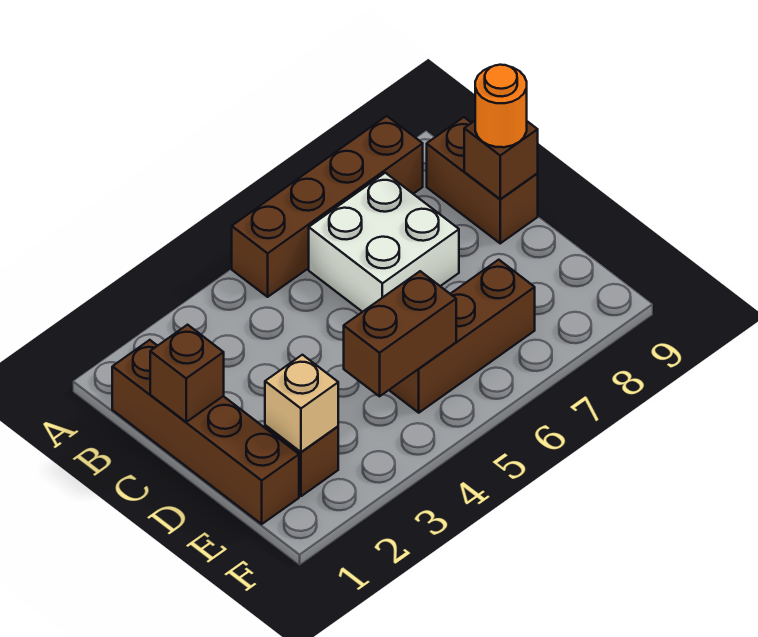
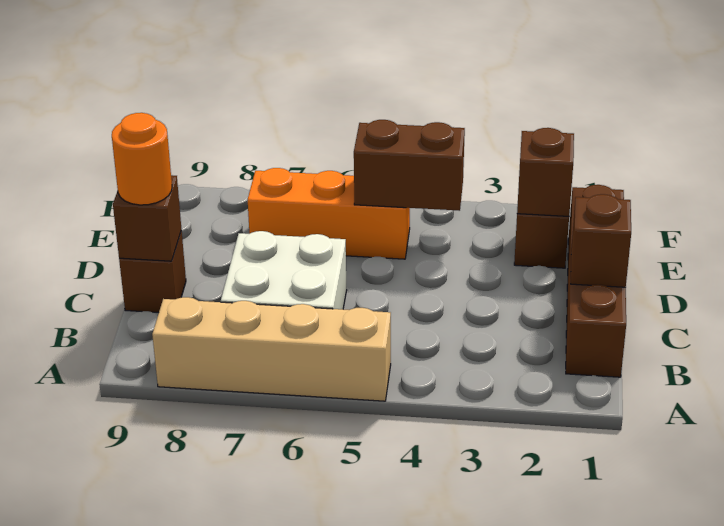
brown 1x4 brick [232,116,423,297] -> tan 1x4 brick [152,297,391,401]
brown 1x2 brick [427,117,538,243] -> brown 1x1 brick [119,230,186,313]
tan 1x1 brick [265,355,338,452] -> brown 1x1 brick [517,128,574,216]
brown 1x3 brick [389,260,535,413] -> orange 1x3 brick [248,168,410,259]

